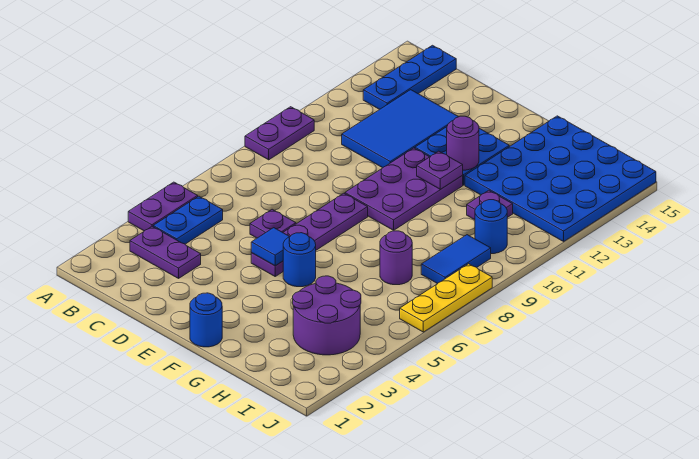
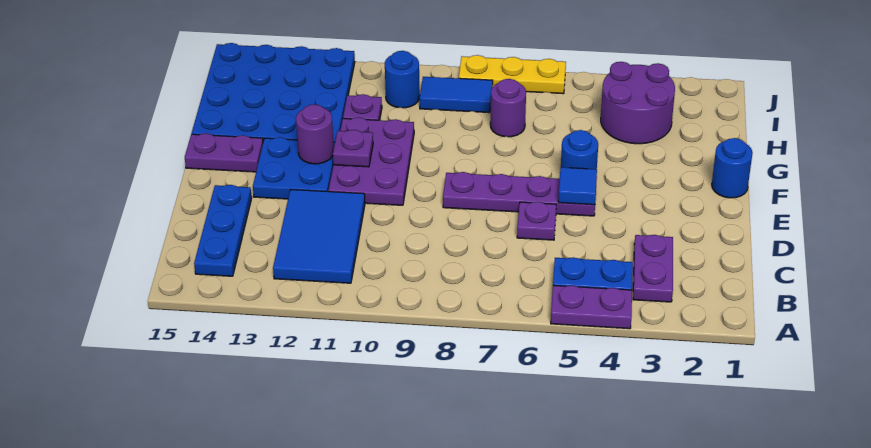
purple 1x2 plate [245,107,314,160] -> purple 1x2 plate moved to [185,133,263,172]
blue 1x3 plate [363,45,456,109] -> blue 1x3 plate turned to [194,185,252,276]
blue 2x3 tile [342,90,458,168] -> blue 2x3 tile turned to [273,190,365,283]
purple 2x3 plate [345,148,463,230] -> purple 2x3 plate turned to [329,117,414,205]

